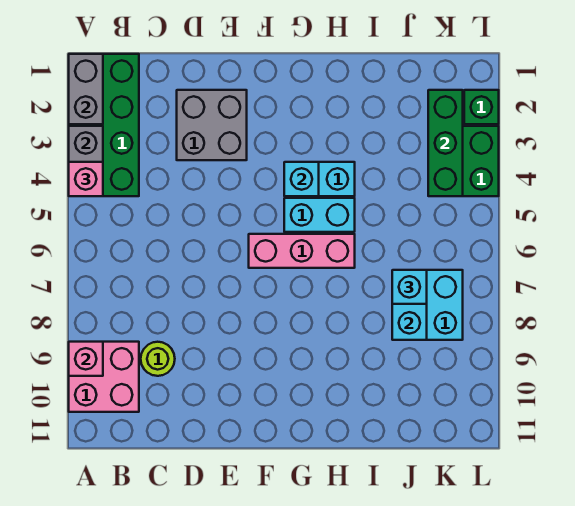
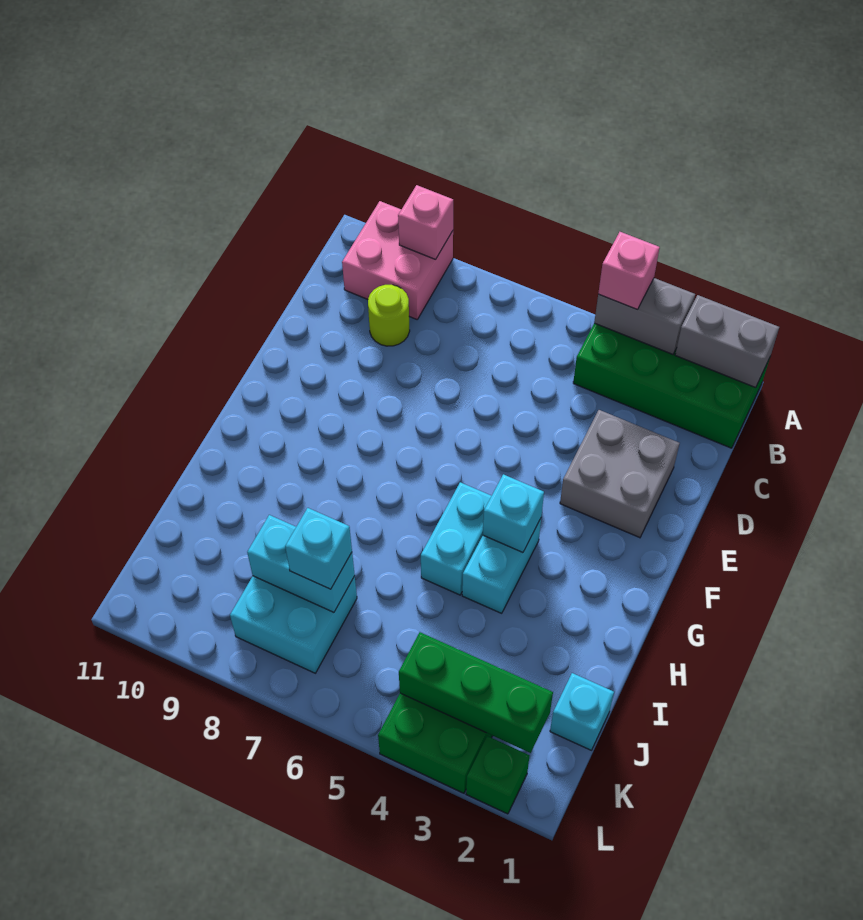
pink 1x3 brick [249,234,355,268] -> none
none -> cyan 1x1 brick [550,673,614,750]

